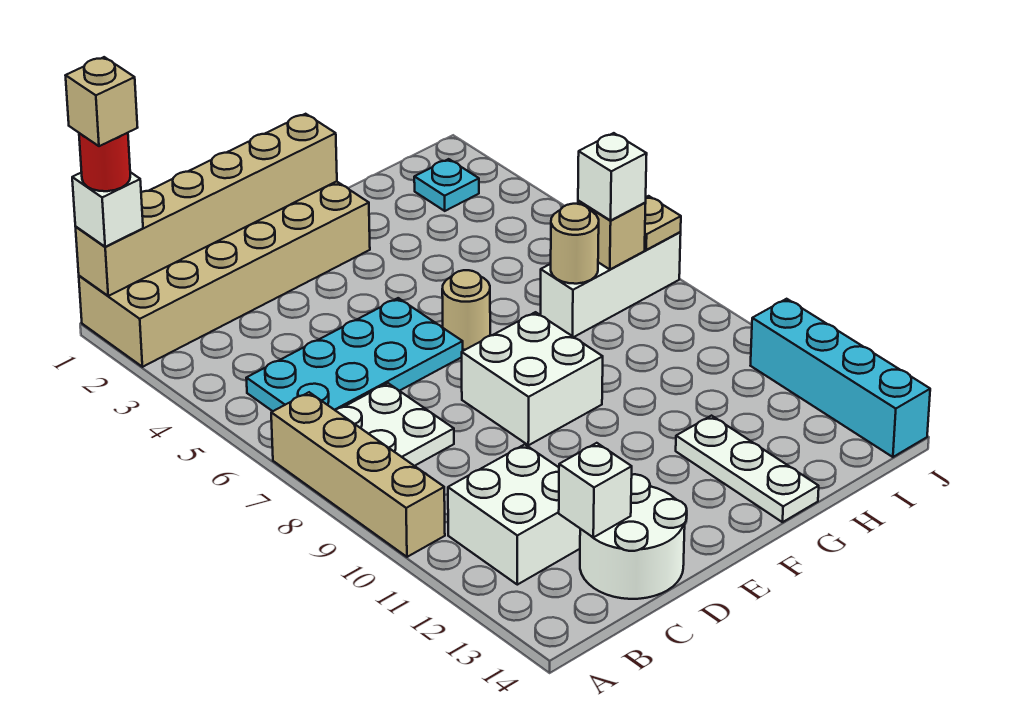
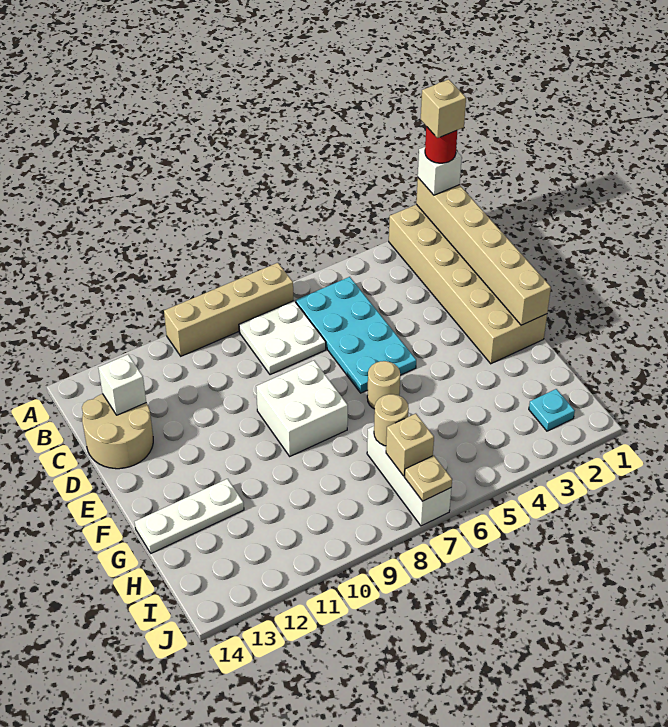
white 2x2 brick [448,444,580,585] -> none
white 2x2 round brick [580,474,687,599] -> tan 2x2 round brick [82,394,153,469]
white 1x1 brick [578,133,647,220] -> none
cyan 1x4 brick [750,299,930,457] -> none

